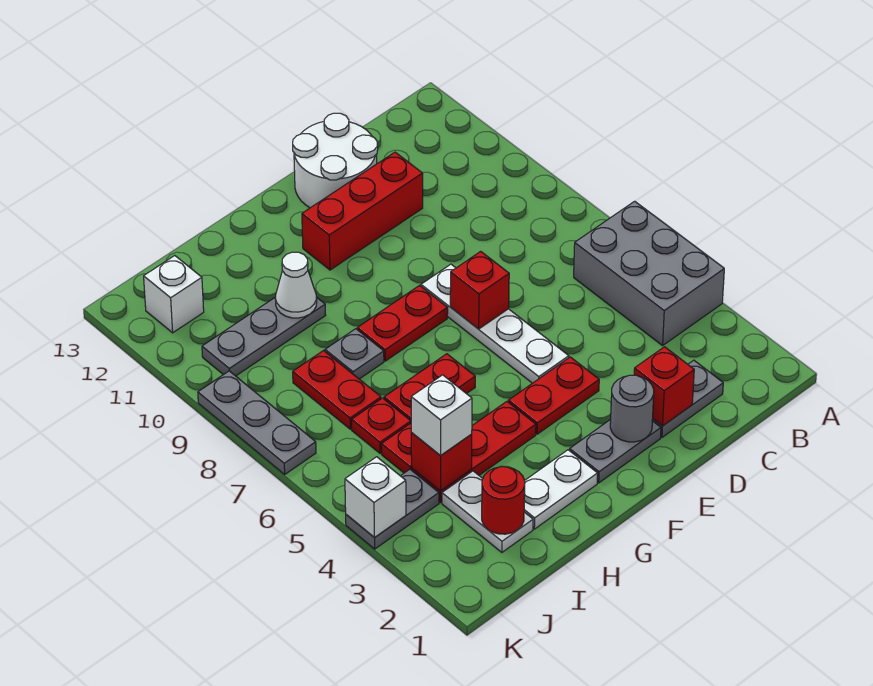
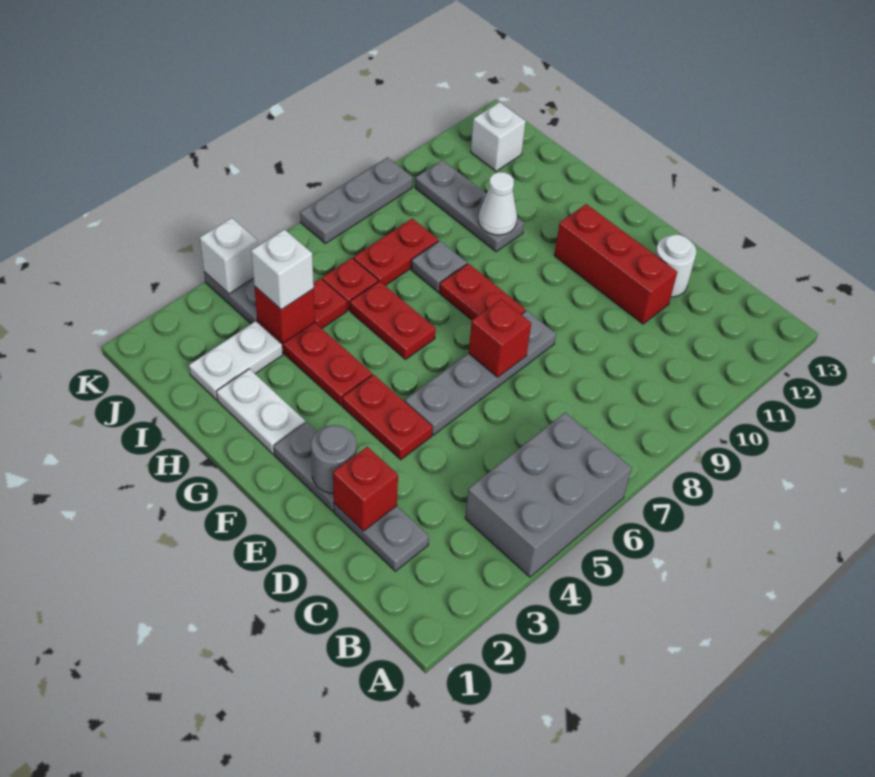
white 2x2 round brick [293,113,378,208] -> white 1x1 round brick [655,235,696,297]
white 1x4 plate [421,264,569,383] -> grey 1x4 plate [405,311,556,435]
red 1x1 round brick [482,467,525,534] -> none

